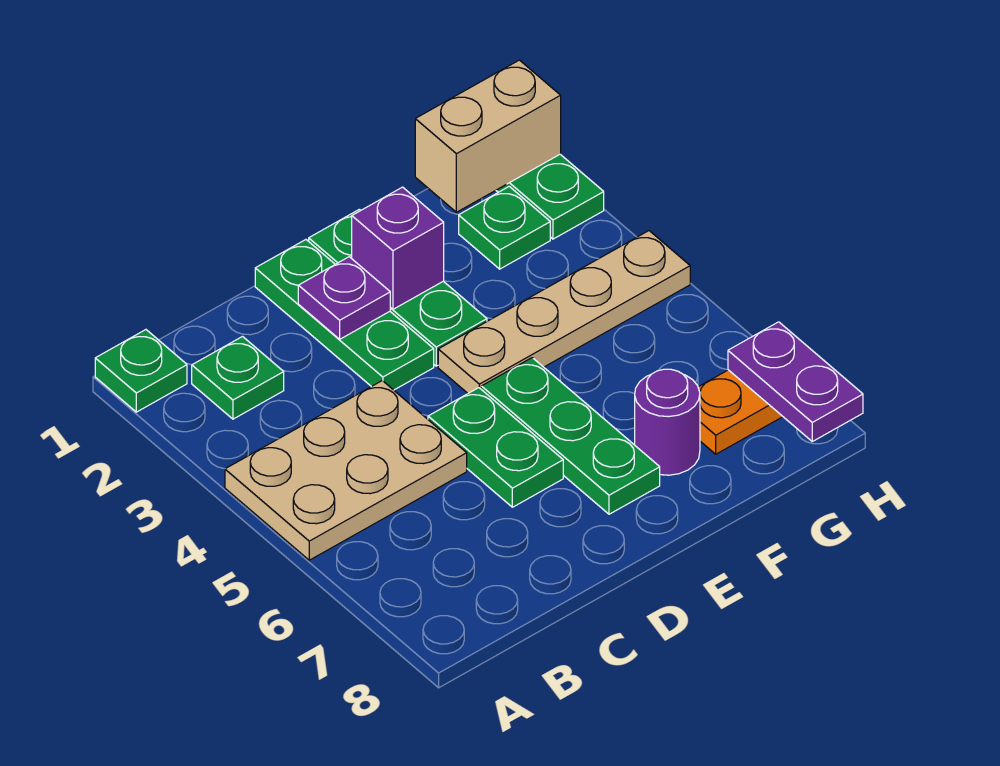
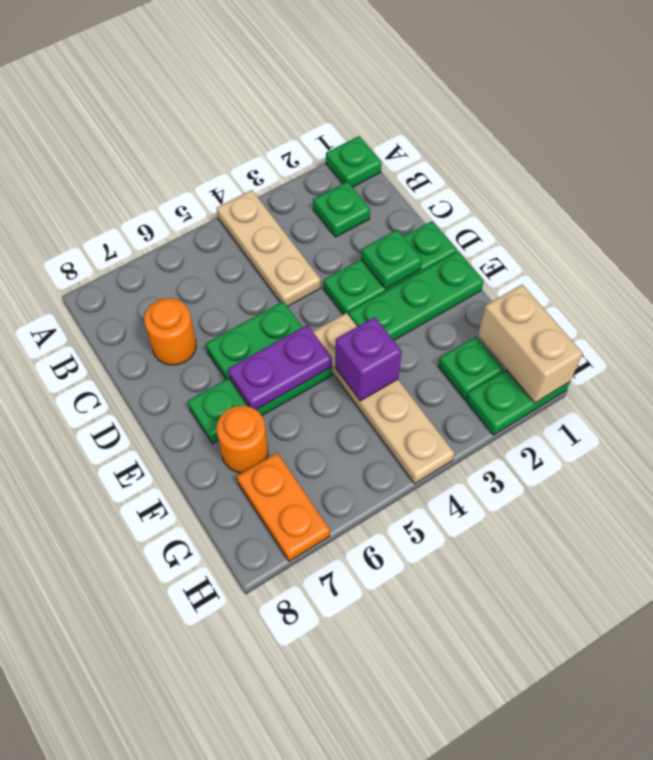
tan 2x3 plate [225,381,467,560] -> tan 1x3 plate [217,190,321,307]
none -> orange 1x1 round brick [144,298,196,365]
purple 1x1 plate [298,257,390,339] -> green 1x1 plate [361,230,422,289]
purple 1x1 brick [352,187,444,309] -> purple 1x1 brick moved to [335,317,402,401]
purple 1x1 round brick [635,369,700,475] -> orange 1x1 round brick [217,406,268,473]
purple 1x2 plate [728,322,863,441] -> purple 1x2 plate moved to [228,325,332,410]

